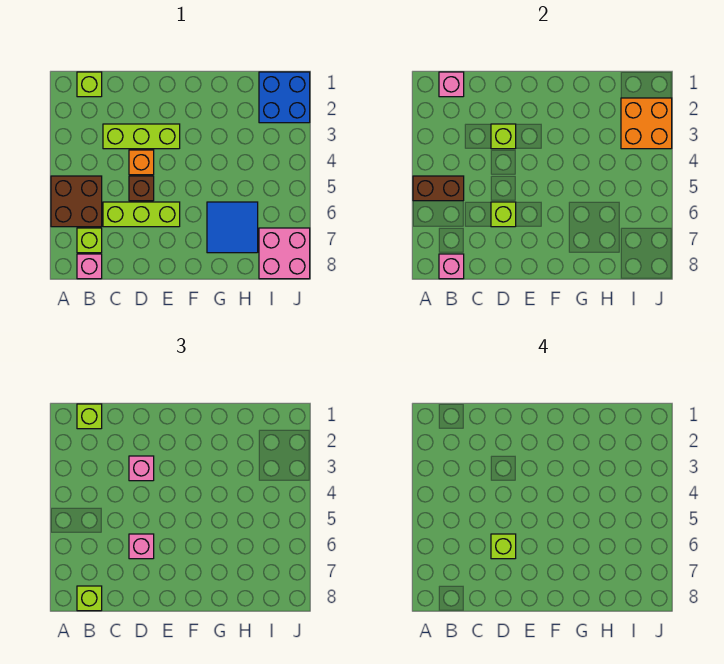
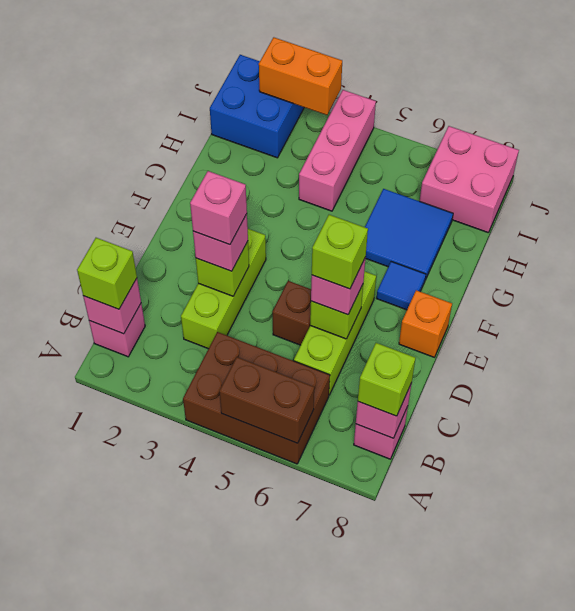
brown 2x2 brick [51,176,102,227] -> brown 2x3 brick [183,332,330,464]
brown 1x2 brick [413,176,464,201] -> brown 1x2 brick turned to [219,357,314,443]
lime 1x1 brick [77,72,102,97] -> pink 1x1 brick [89,304,145,357]
lime 1x1 brick [77,228,102,253] -> none
none -> pink 1x1 brick [190,171,247,245]
orange 1x1 brick [129,150,154,175] -> orange 1x1 brick moved to [399,290,452,357]
none -> blue 1x1 tile [377,262,426,310]
none -> pink 1x3 brick [299,90,376,211]
orange 2x2 brick [621,98,672,149] -> orange 1x2 brick [259,37,342,115]

